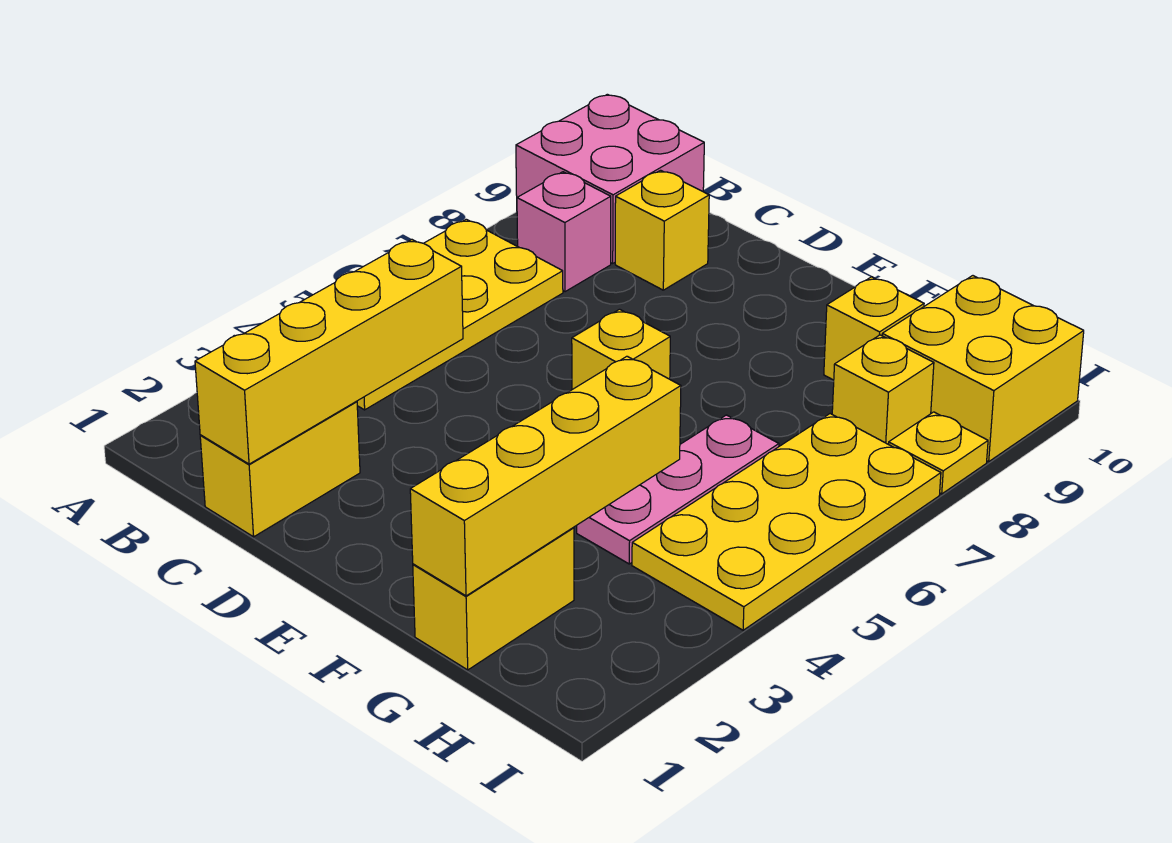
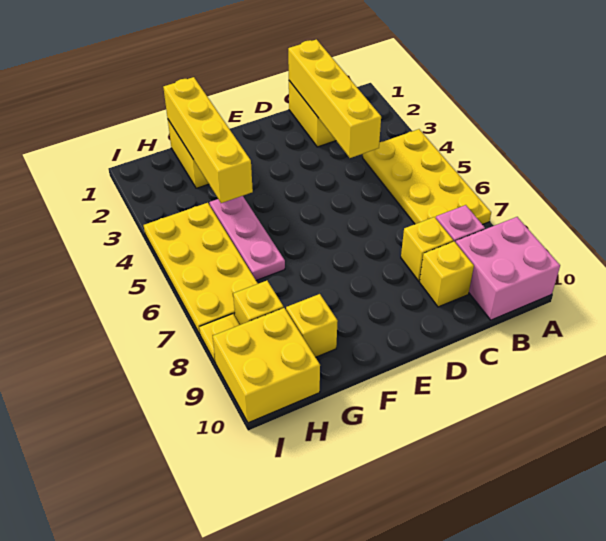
yellow 1x1 brick [572,309,670,390] -> yellow 1x1 brick moved to [401,217,453,281]

